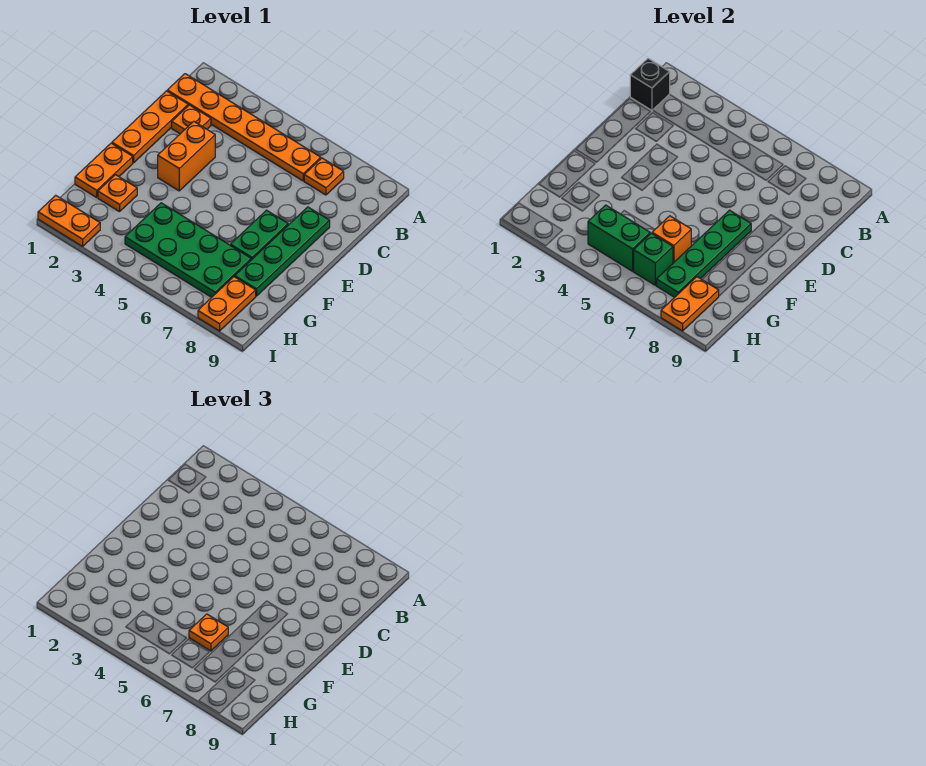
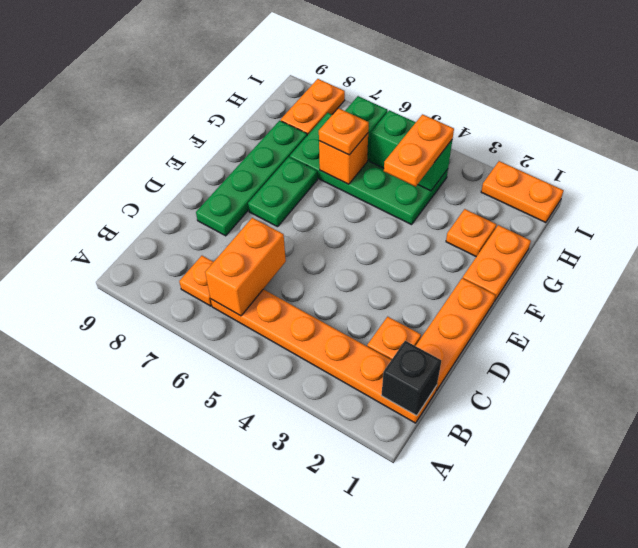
orange 1x2 brick [158,121,215,191] -> orange 1x2 brick moved to [205,218,286,316]
green 1x4 plate [657,210,751,297] -> none
orange 1x2 plate [661,277,719,331] -> orange 1x2 plate moved to [384,114,454,187]

